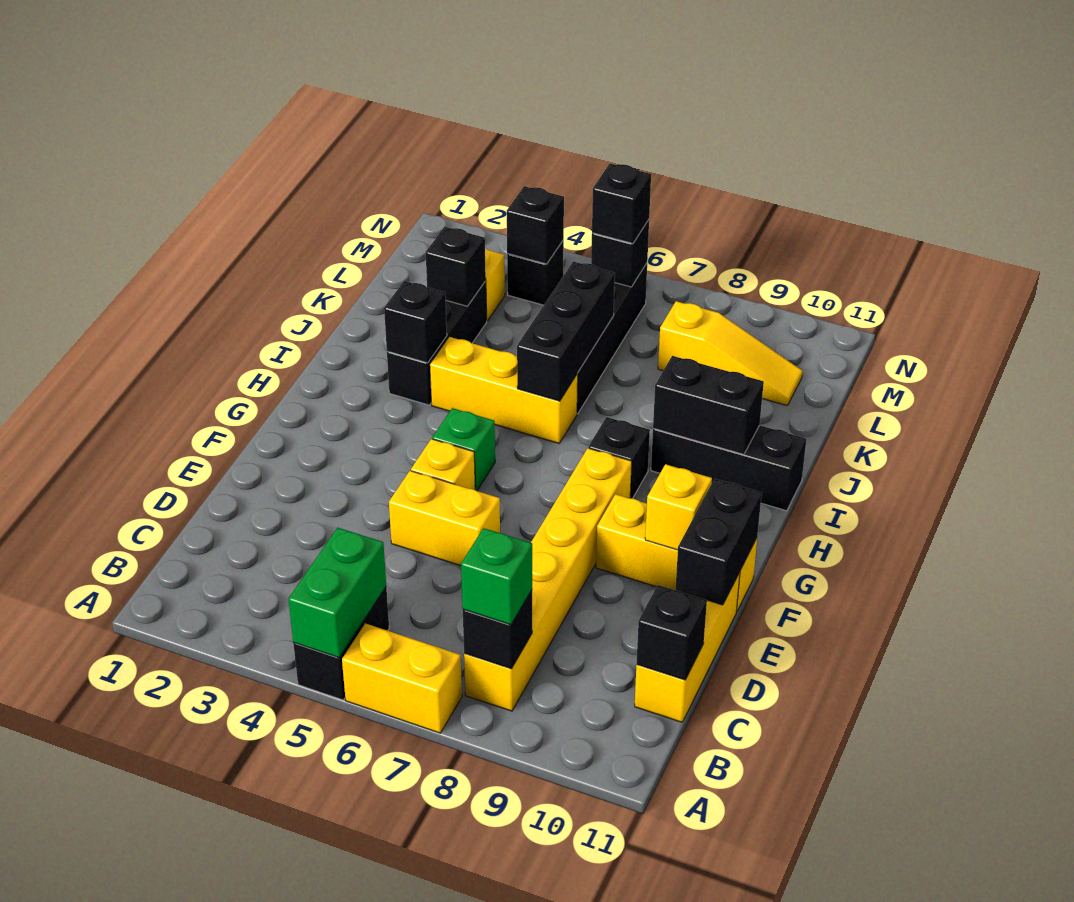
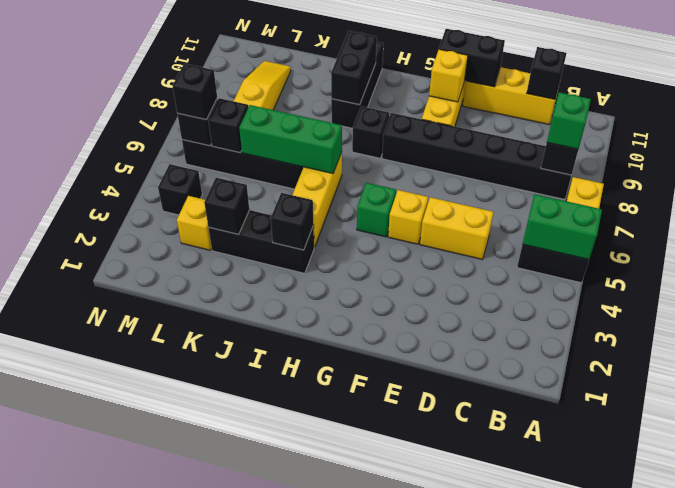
yellow 1x6 brick [464,448,632,711] -> black 1x6 brick [382,113,571,199]
yellow 1x2 brick [389,471,500,566] -> yellow 1x2 brick turned to [420,197,493,260]
black 1x3 brick [517,261,615,401] -> green 1x3 brick [239,105,342,174]
black 1x1 brick [507,186,564,264] -> black 1x1 brick moved to [208,98,248,153]

